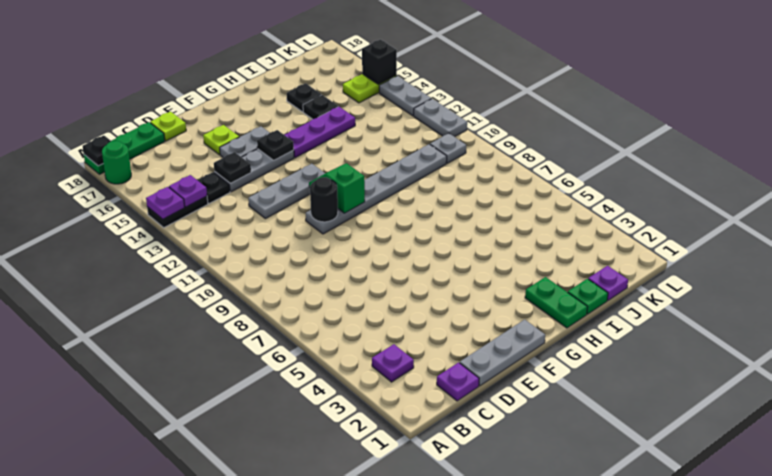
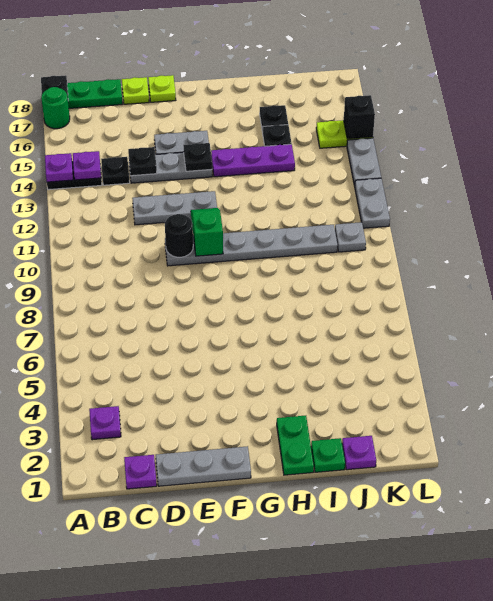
lime 1x1 plate [203,125,239,155] -> lime 1x1 plate moved to [148,75,176,102]

